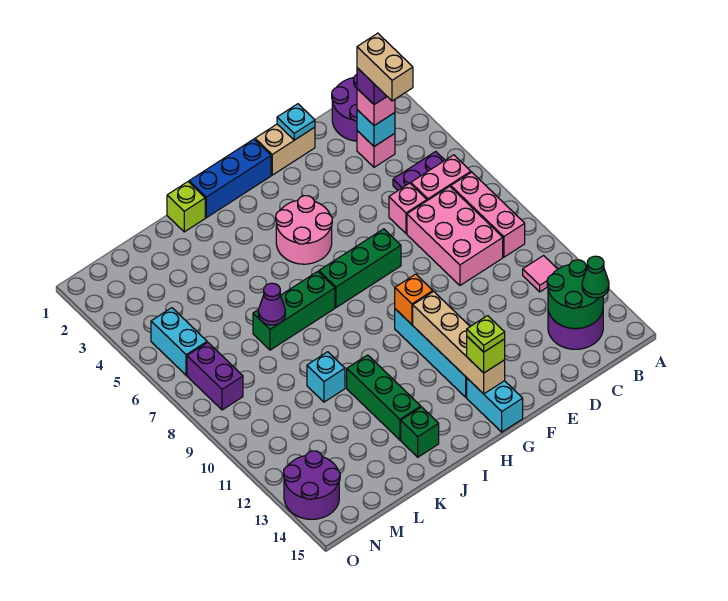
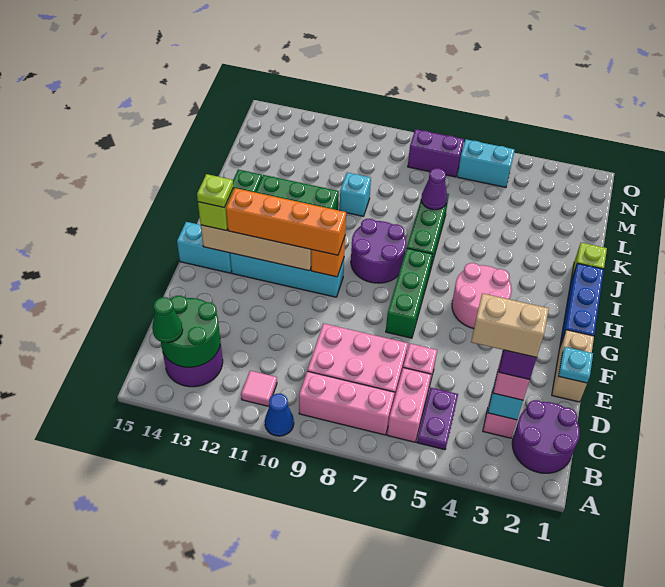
none -> blue 1x1 cone [265,394,294,436]
none -> orange 1x4 brick [226,188,346,255]
purple 2x2 round brick [283,451,340,519] -> purple 2x2 round brick moved to [351,219,406,283]

